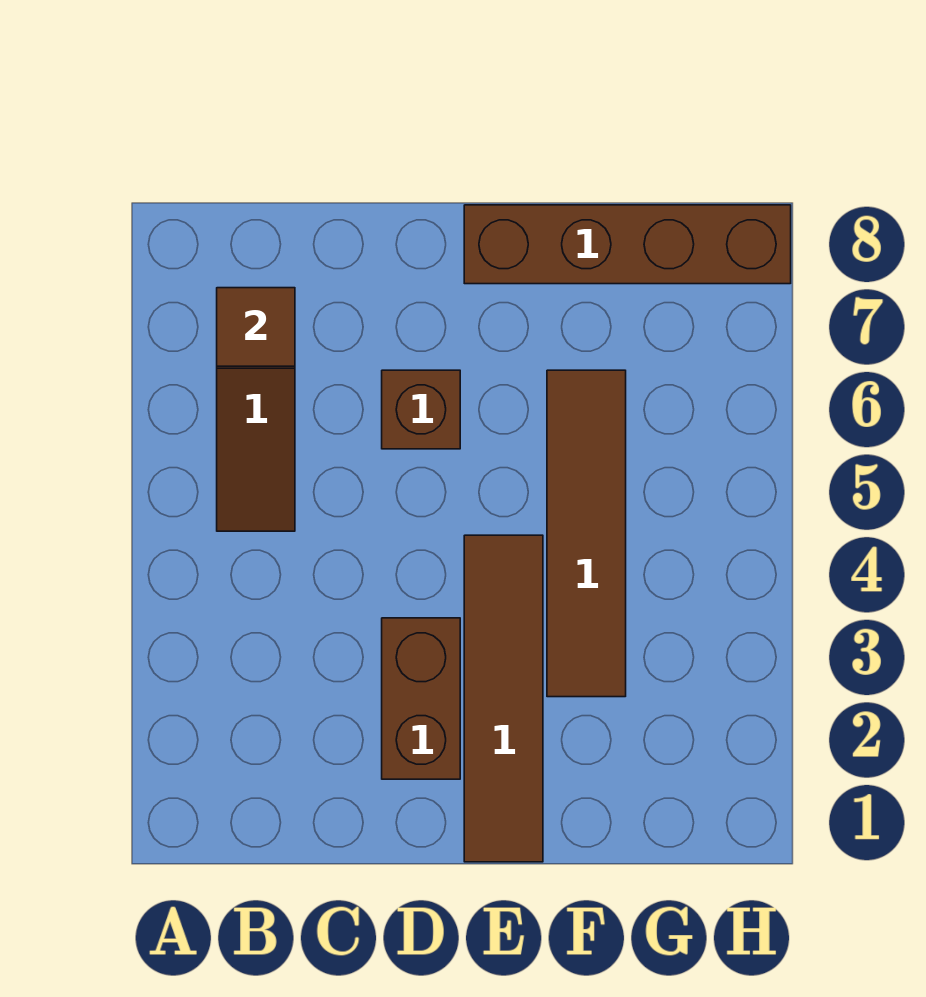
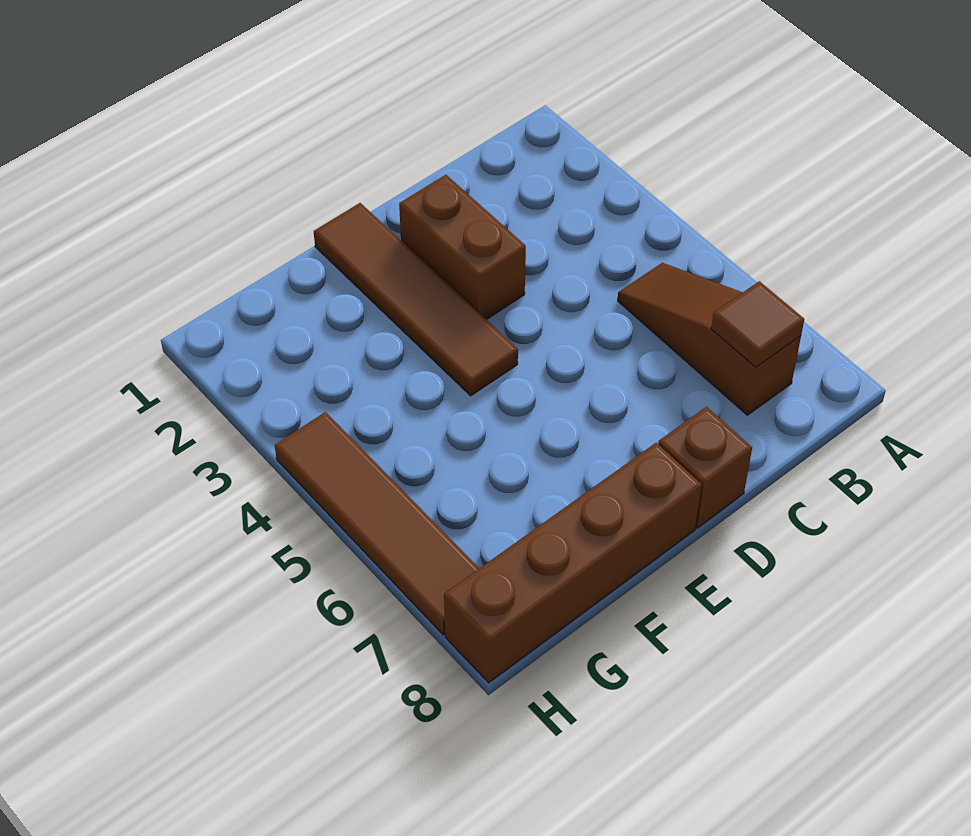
brown 1x1 brick [382,370,460,449] -> brown 1x1 brick moved to [658,407,752,528]
brown 1x4 tile [547,370,626,697] -> brown 1x4 tile moved to [275,412,479,635]

